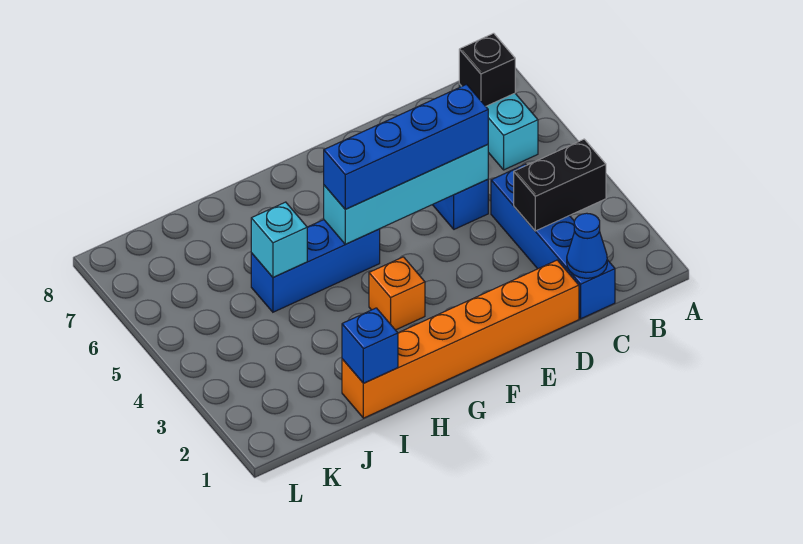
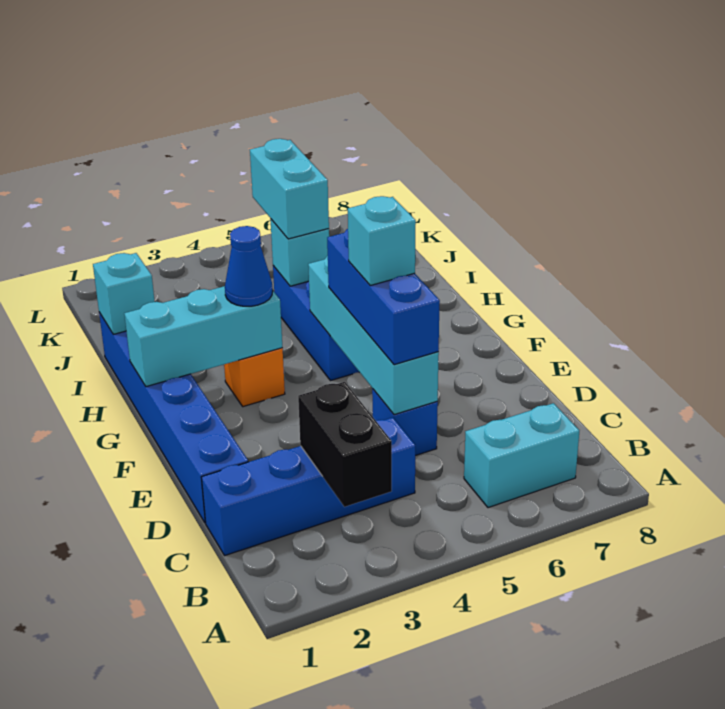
black 1x1 brick [459,33,515,106] -> none
blue 1x1 cone [567,213,607,278] -> blue 1x1 cone moved to [225,226,273,306]
orange 1x6 brick [342,260,579,418] -> blue 1x6 brick [99,312,248,523]
blue 1x4 brick [324,84,488,209] -> blue 1x3 brick [327,229,440,365]
none -> cyan 1x1 brick [348,196,416,286]
none -> cyan 1x3 brick [124,286,282,387]
blue 1x1 brick [342,308,398,383] -> cyan 1x1 brick [93,253,155,334]
none -> cyan 1x2 brick [250,139,329,239]

